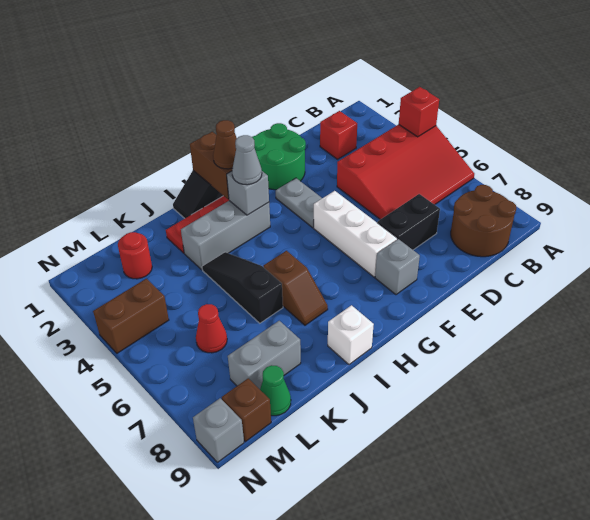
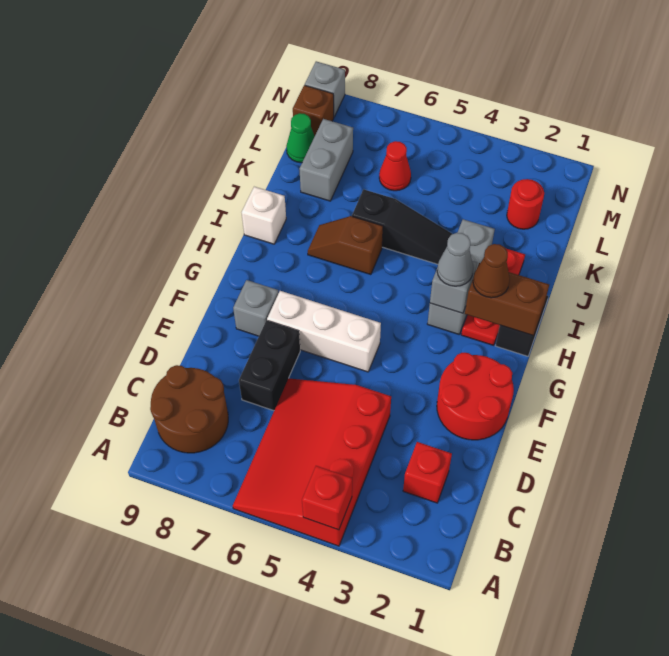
green 2x2 round brick [252,123,306,190] -> red 2x2 round brick [437,353,514,440]
grey 1x2 plate [276,178,322,228] -> none
brown 1x2 brick [93,278,169,353] -> none

